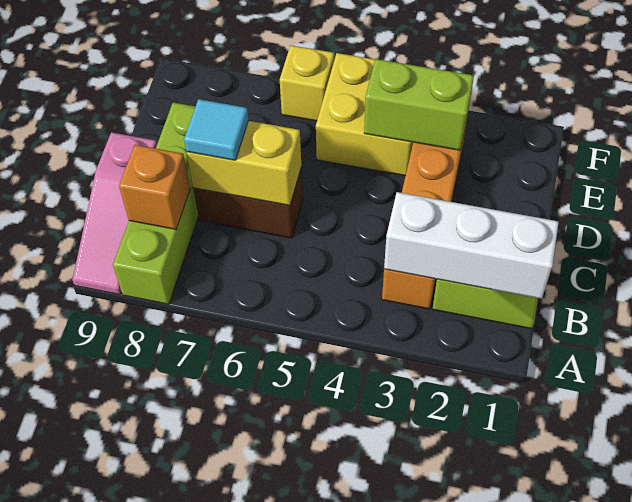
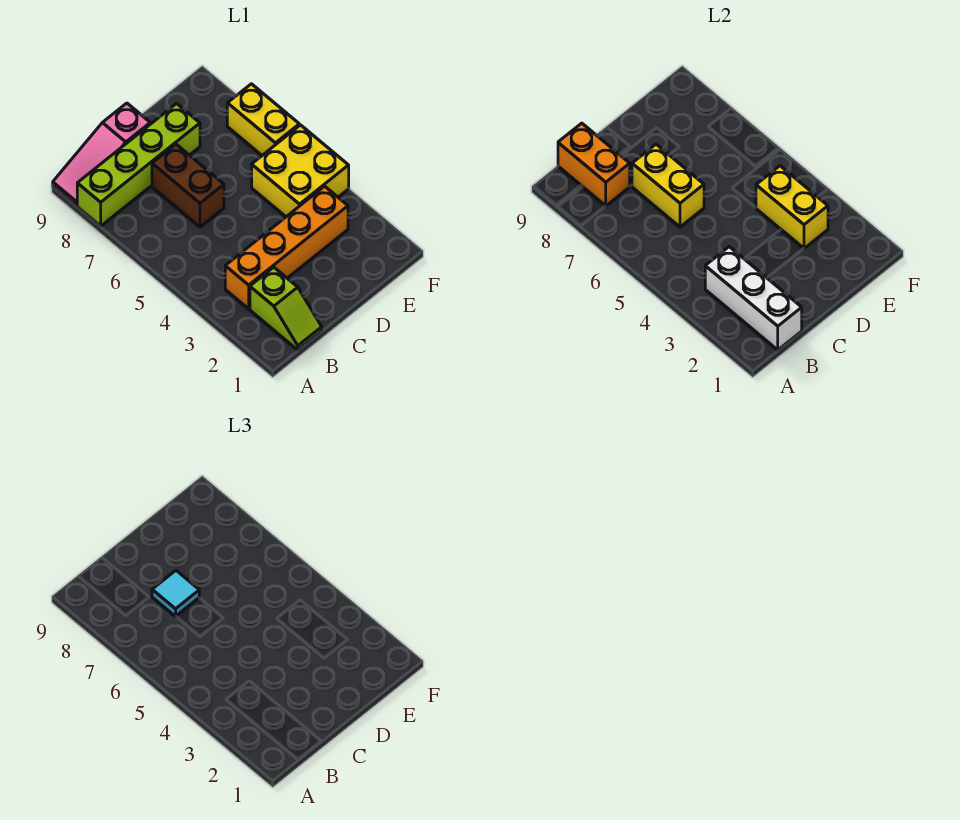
orange 1x1 brick [119,145,190,229] -> orange 1x2 brick [558,123,630,206]
lime 1x2 brick [364,59,474,150] -> yellow 1x2 brick [756,166,828,248]
yellow 1x1 brick [280,45,334,121] -> yellow 1x2 brick [227,84,299,155]

